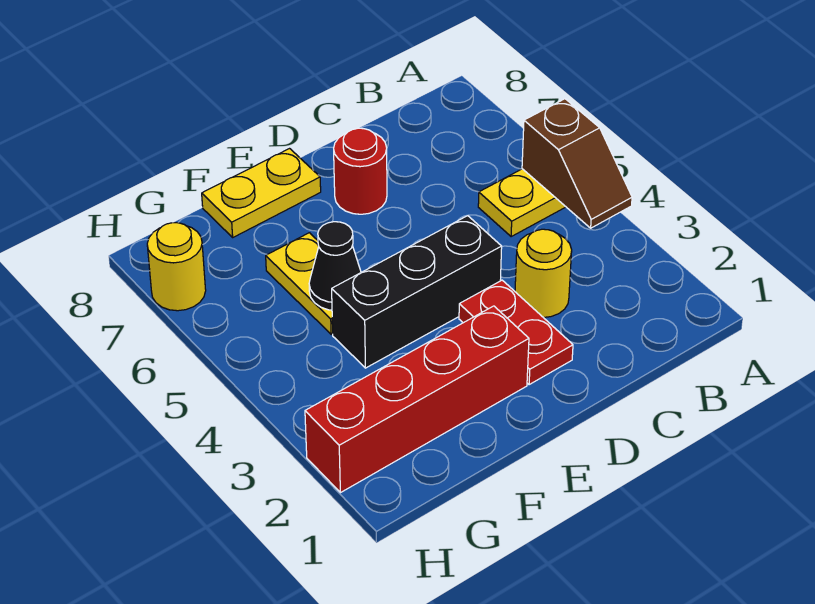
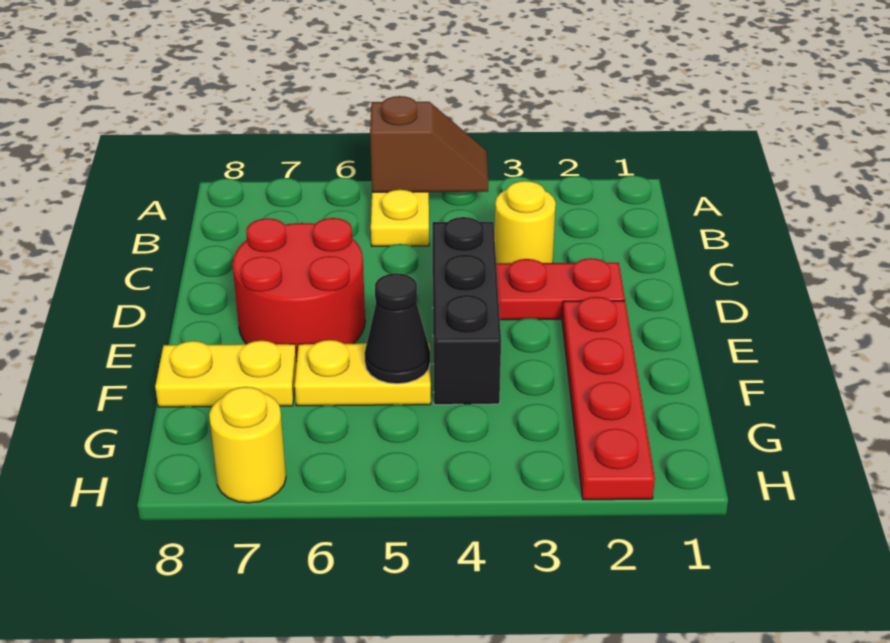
red 1x1 round brick [334,128,387,214] -> red 2x2 round brick [233,218,365,361]
red 1x4 brick [305,306,529,493] -> red 1x4 plate [562,297,655,500]
yellow 1x2 plate [202,149,321,237] -> yellow 1x2 plate turned to [155,341,297,407]

